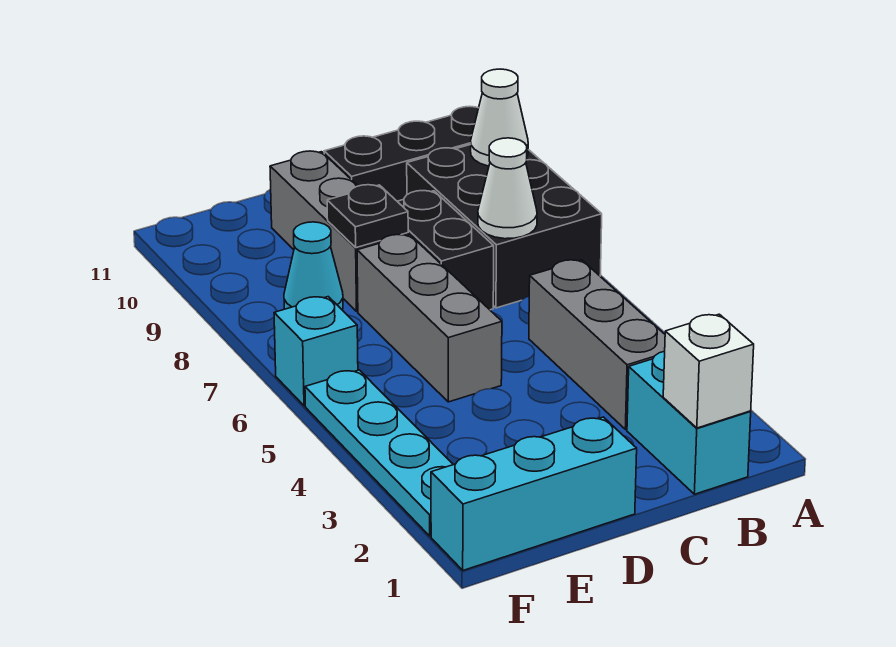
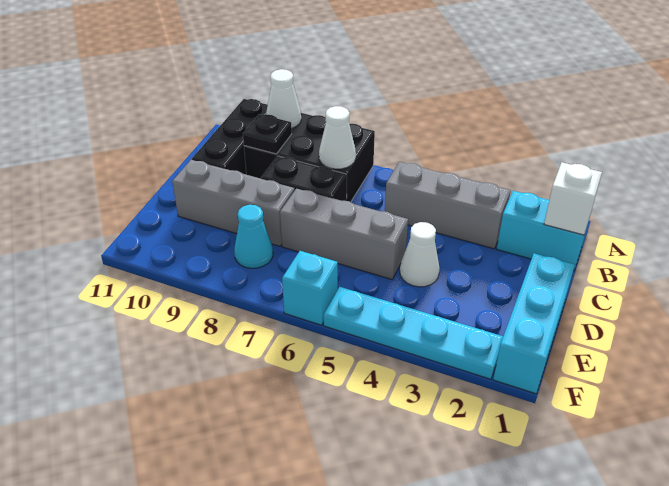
none -> white 1x1 cone [400,222,440,287]
black 1x1 plate [327,185,408,248] -> black 1x1 plate moved to [243,114,292,154]

